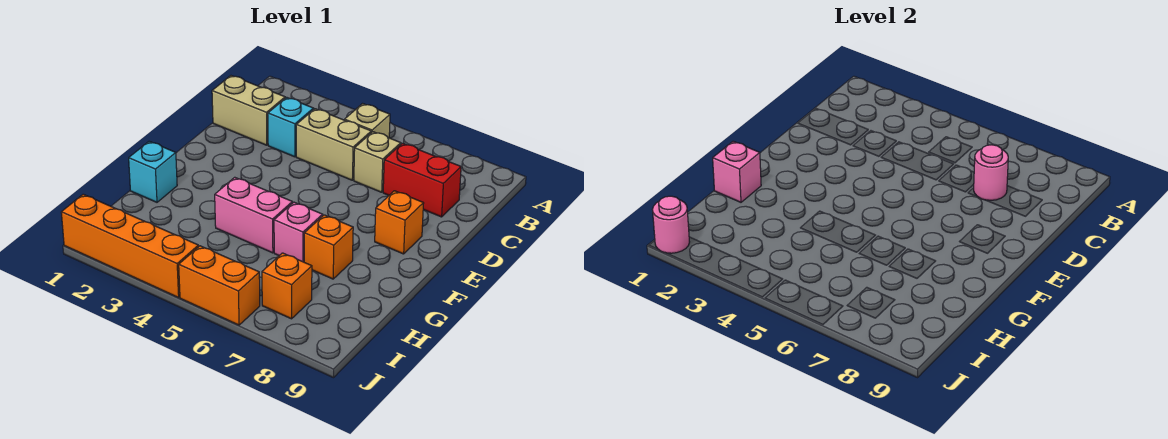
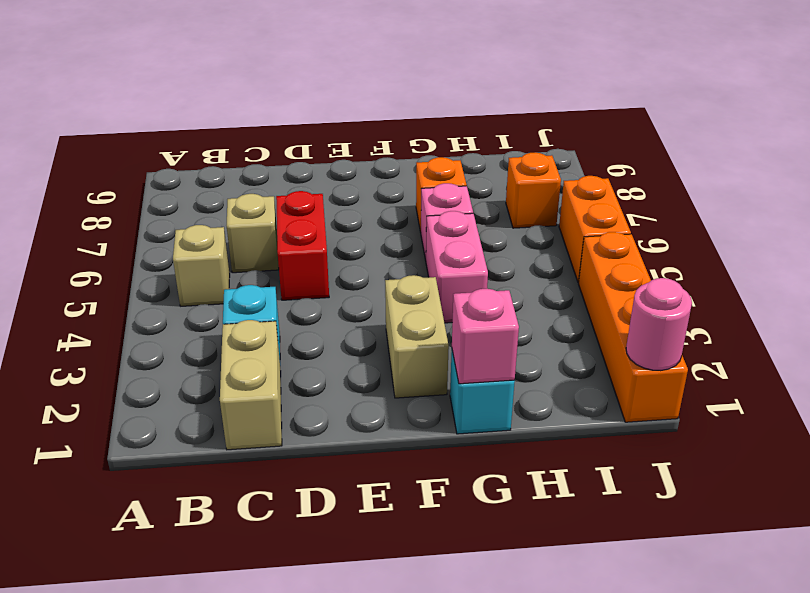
tan 1x2 brick [296,109,371,180] -> tan 1x2 brick moved to [385,275,449,398]
red 1x2 brick [383,143,461,217] -> red 1x2 brick moved to [276,191,329,300]
pink 1x1 round brick [973,145,1008,200] -> none
orange 1x1 brick [375,191,424,254] -> none

